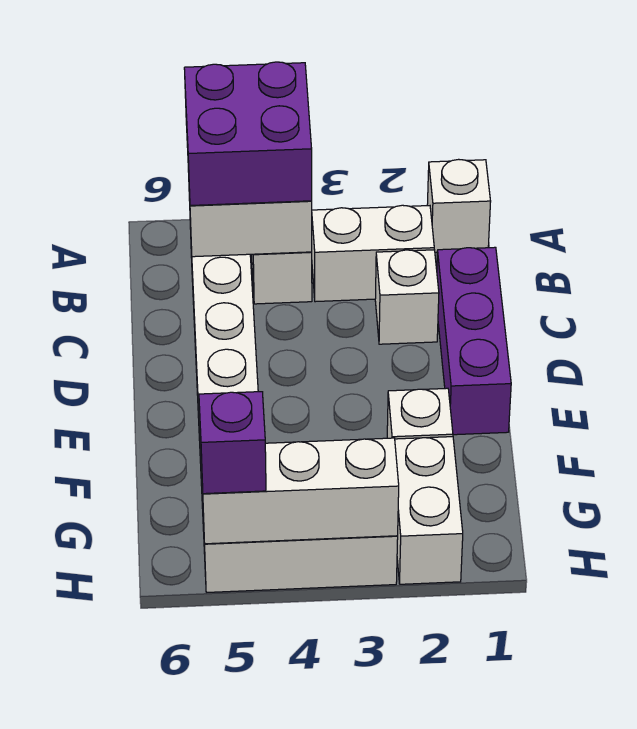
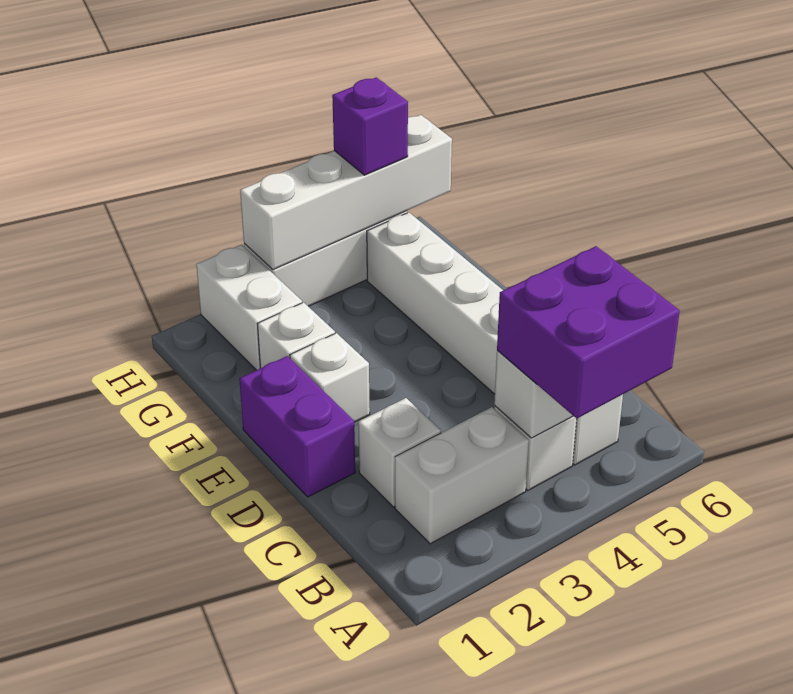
white 1x1 brick [427,159,491,252] -> white 1x1 brick moved to [290,333,370,422]
purple 1x3 brick [437,247,511,435] -> purple 1x2 brick [239,356,355,497]
white 1x3 brick [201,438,399,544] -> white 1x4 brick [240,115,452,270]

